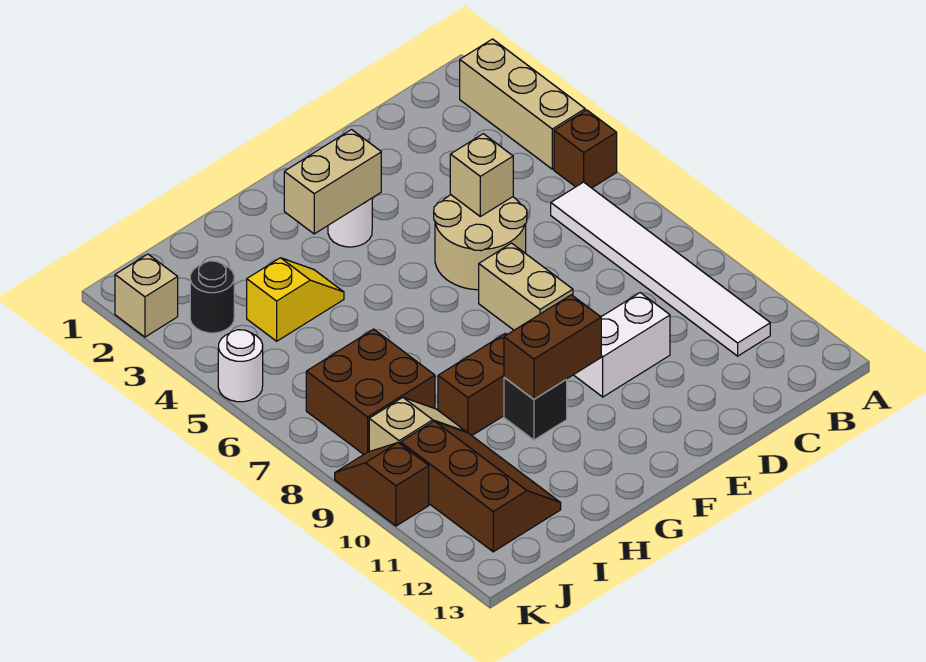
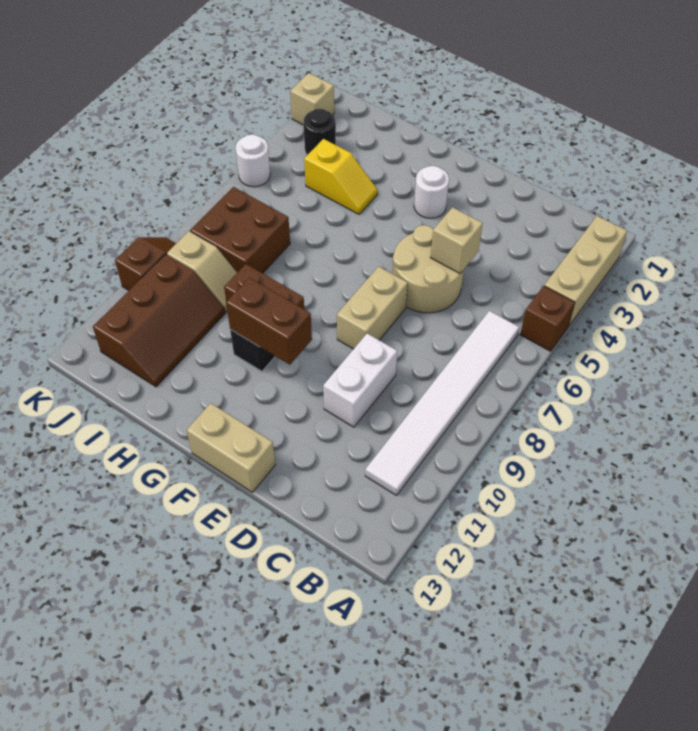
white 1x2 brick [574,293,670,397] -> white 1x2 brick turned to [323,334,397,427]
tan 1x2 brick [284,130,381,234] -> tan 1x2 brick moved to [187,403,275,492]

